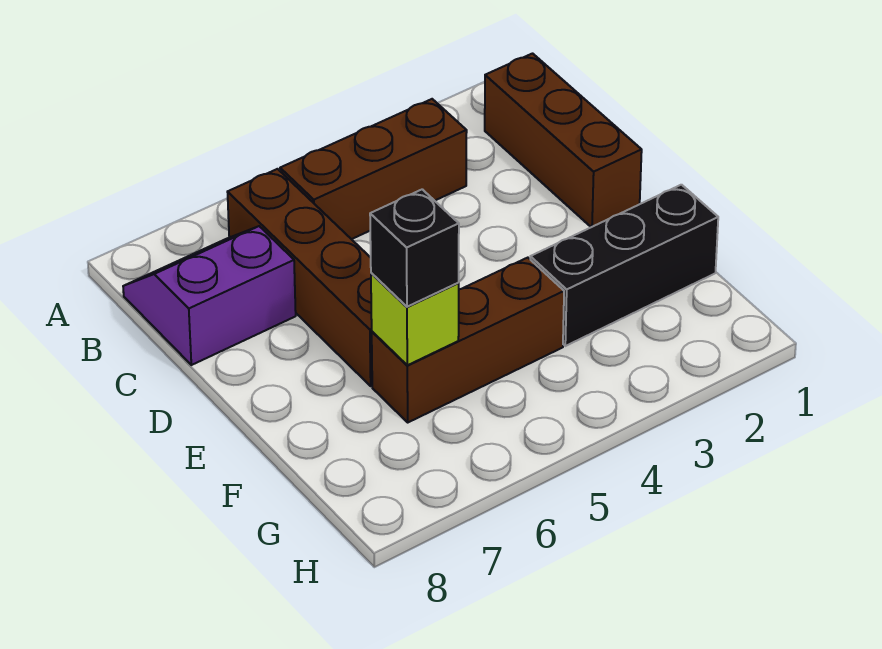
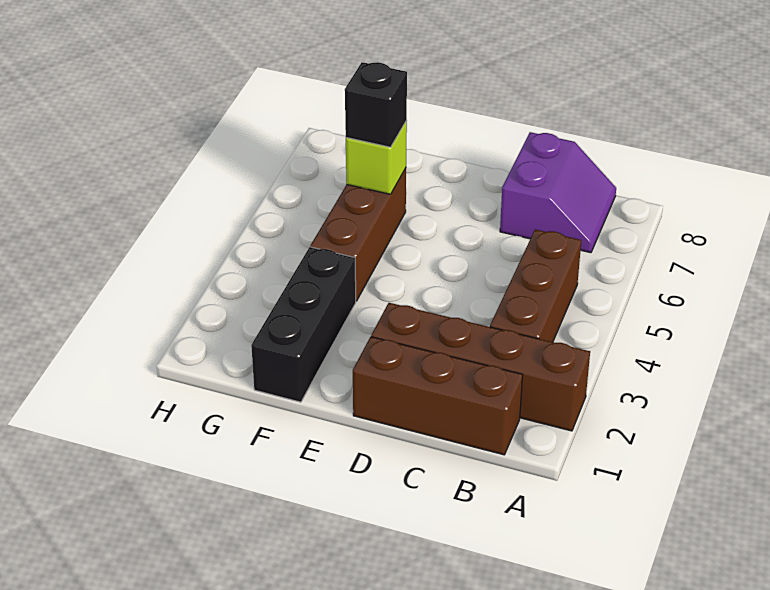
brown 1x4 brick [228,169,372,386] -> brown 1x4 brick moved to [371,303,590,431]

